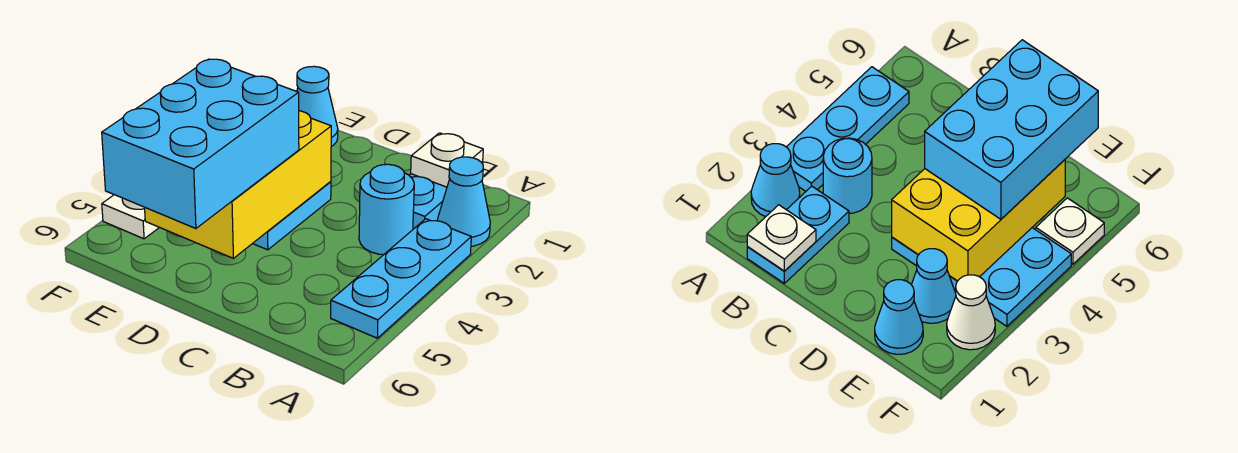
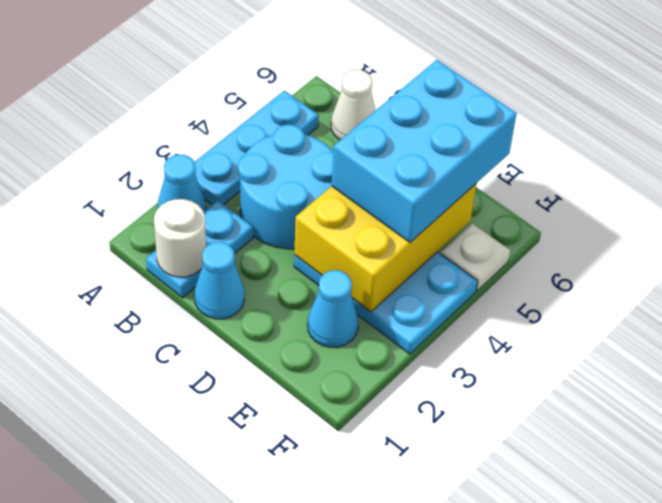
white 1x1 plate [411,133,483,187] -> white 1x1 round brick [154,199,206,277]
cyan 1x1 round brick [359,164,414,255] -> cyan 2x2 round brick [238,125,333,249]
cyan 1x1 cone [297,66,338,147] -> cyan 1x1 cone moved to [195,242,244,319]
white 1x1 cone [947,275,995,350] -> white 1x1 cone moved to [331,70,376,140]

